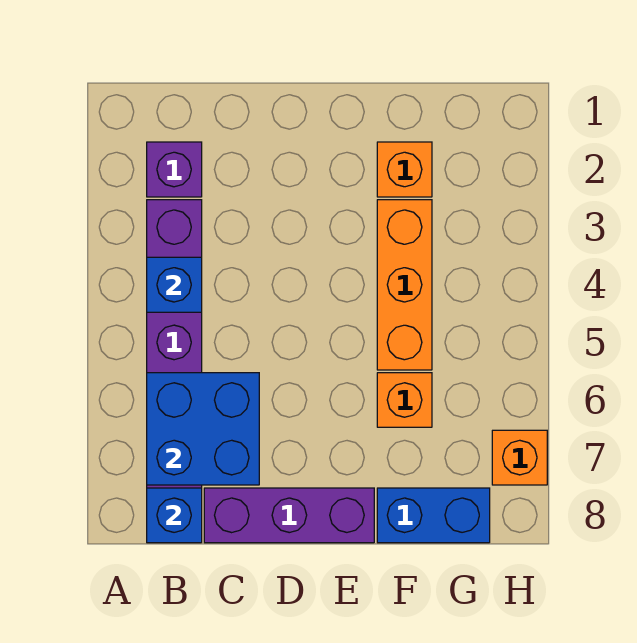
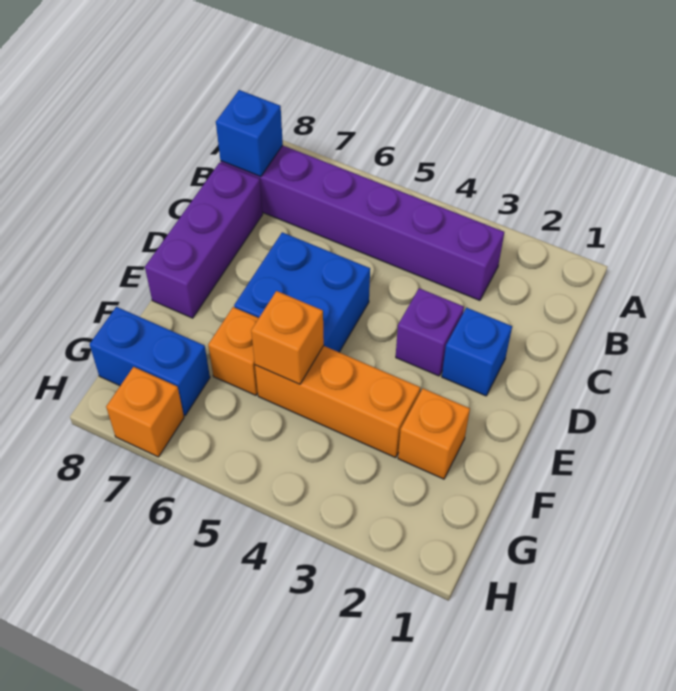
purple 1x1 brick [147,142,202,197] -> purple 1x1 brick moved to [396,288,464,376]
blue 1x1 brick [147,257,202,312] -> blue 1x1 brick moved to [442,308,512,396]
blue 2x2 brick [147,373,259,485] -> blue 2x2 brick moved to [234,232,370,352]
none -> orange 1x1 brick [251,291,324,384]
blue 1x2 brick [377,488,490,543] -> blue 1x2 brick turned to [90,307,210,415]

